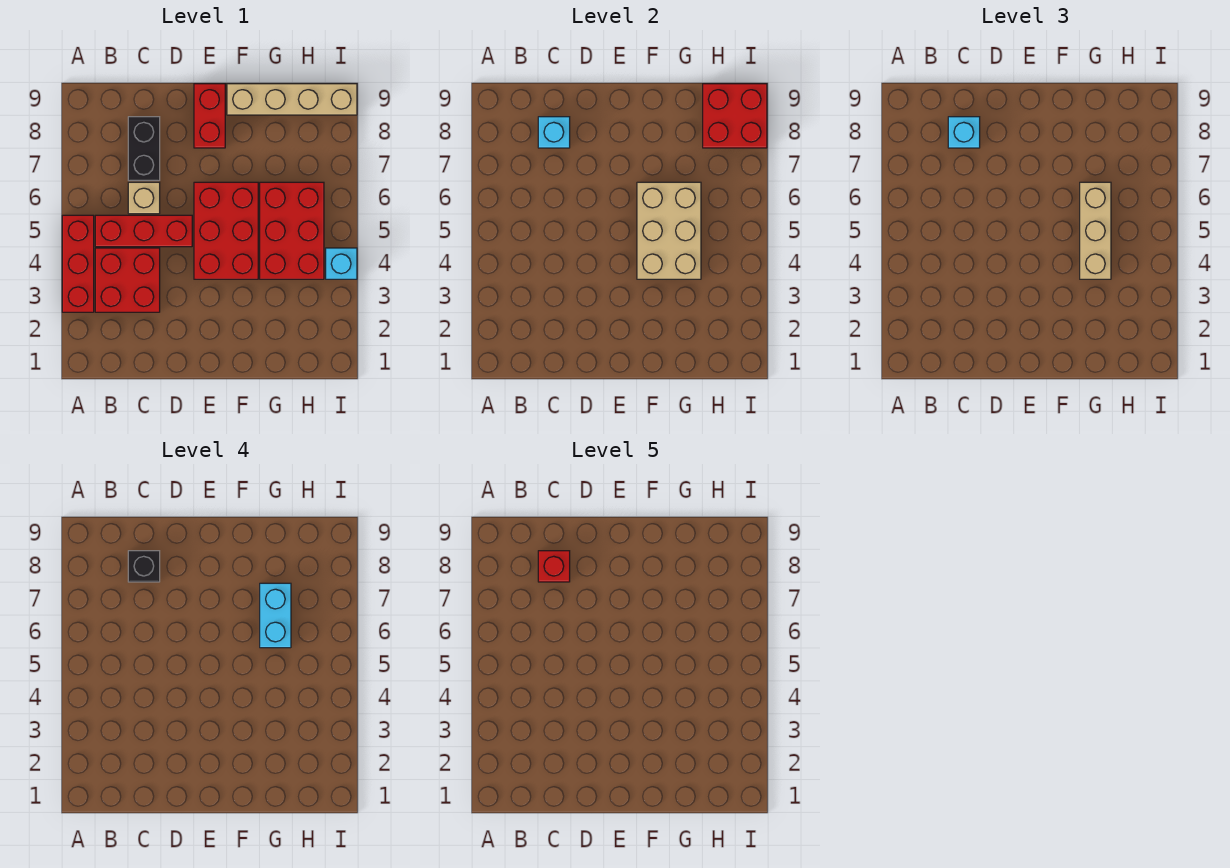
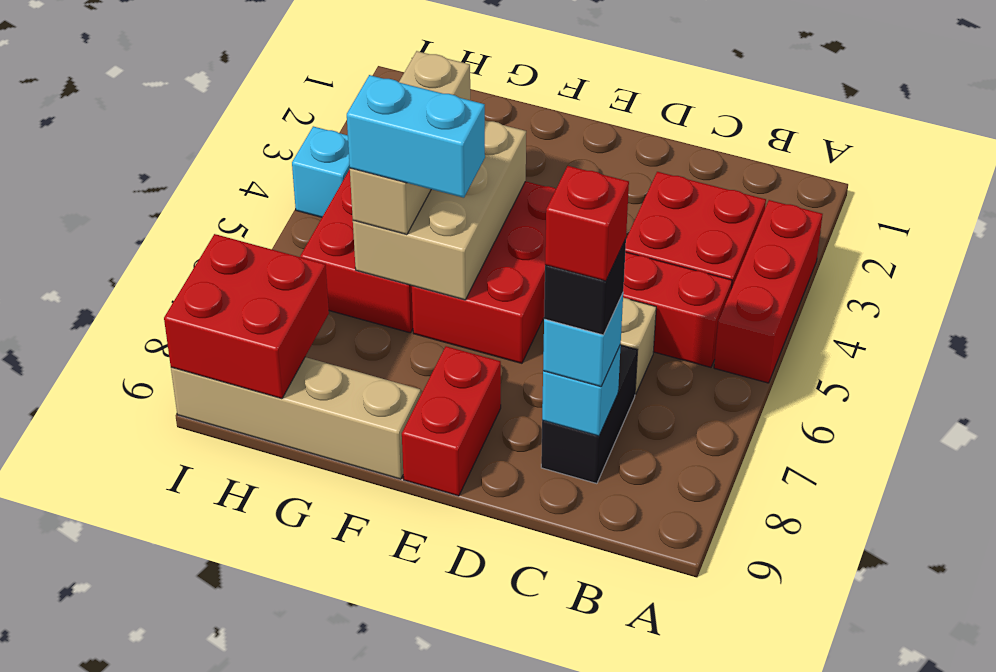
cyan 1x2 brick [260,583,291,648] -> cyan 1x2 brick turned to [347,75,485,198]

